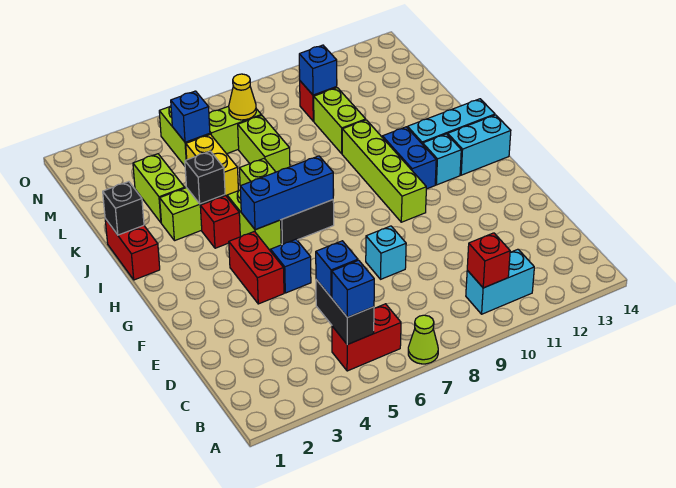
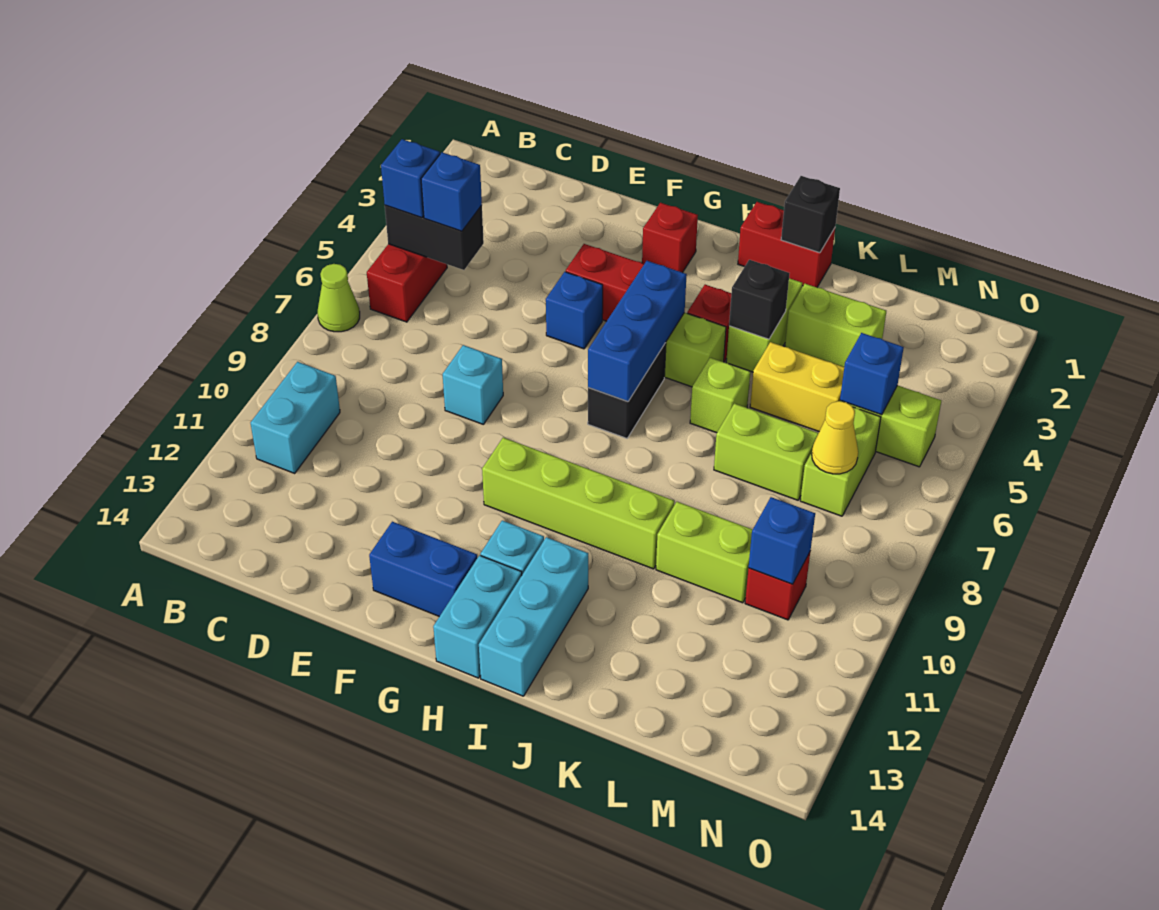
red 1x1 brick [467,233,510,288] -> red 1x1 brick moved to [642,203,698,273]
blue 1x2 brick [382,127,436,189] -> blue 1x2 brick moved to [369,522,477,617]

